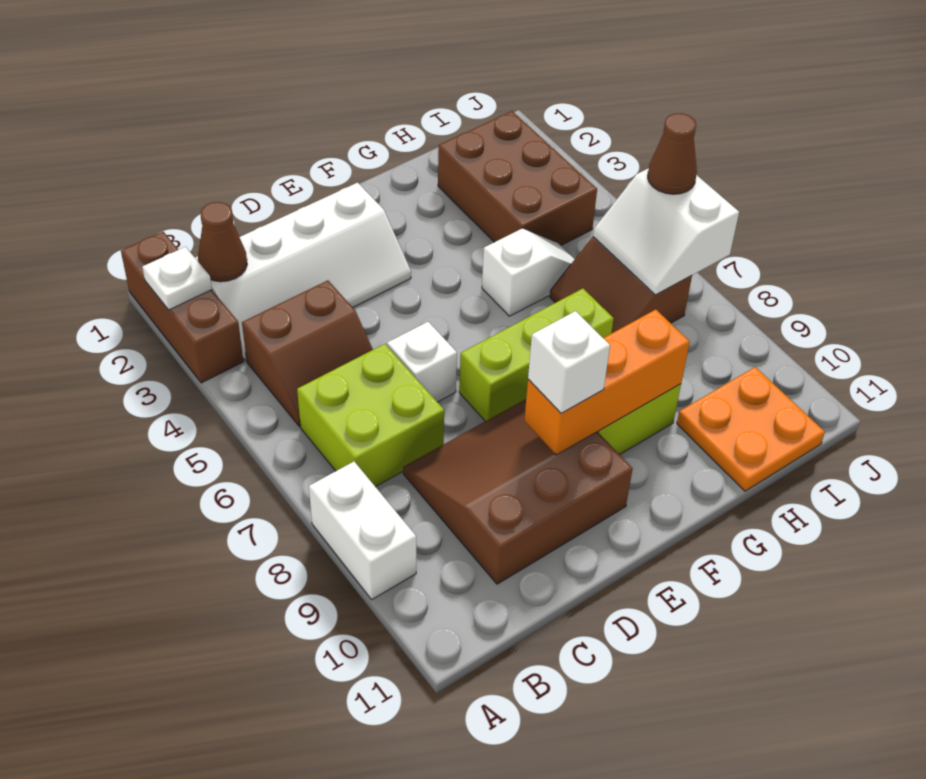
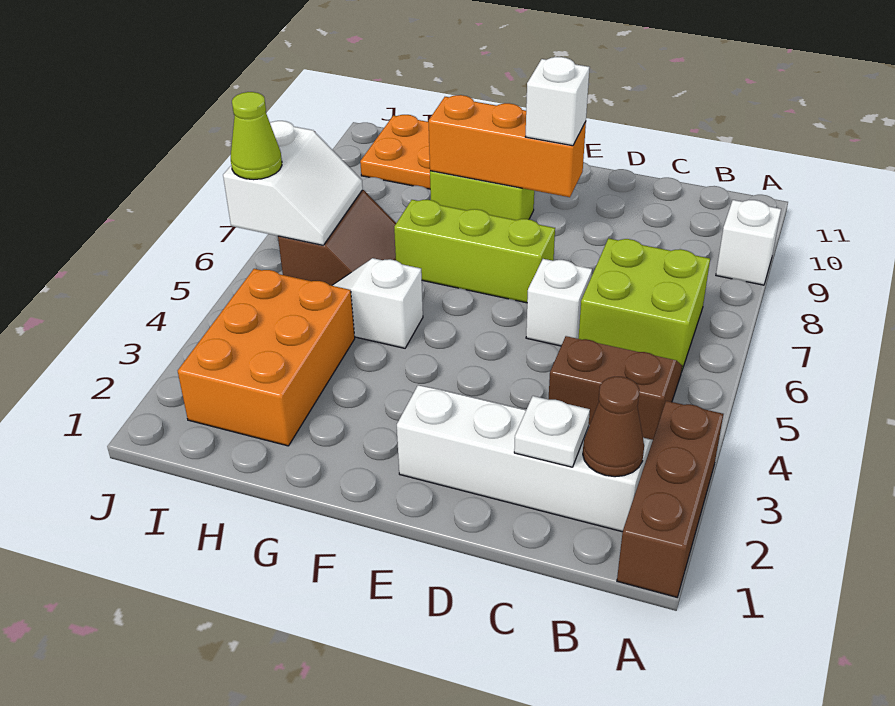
white 1x1 plate [142,247,212,310] -> white 1x1 plate moved to [514,396,590,467]
white 1x2 brick [309,462,416,599] -> white 1x1 brick [716,200,781,285]
brown 3x3 slope [403,399,633,584] -> none
brown 2x3 brick [438,111,597,245] -> orange 2x3 brick [178,269,355,446]
brown 1x1 cone [648,113,697,194] -> lime 1x1 cone [231,92,282,180]

